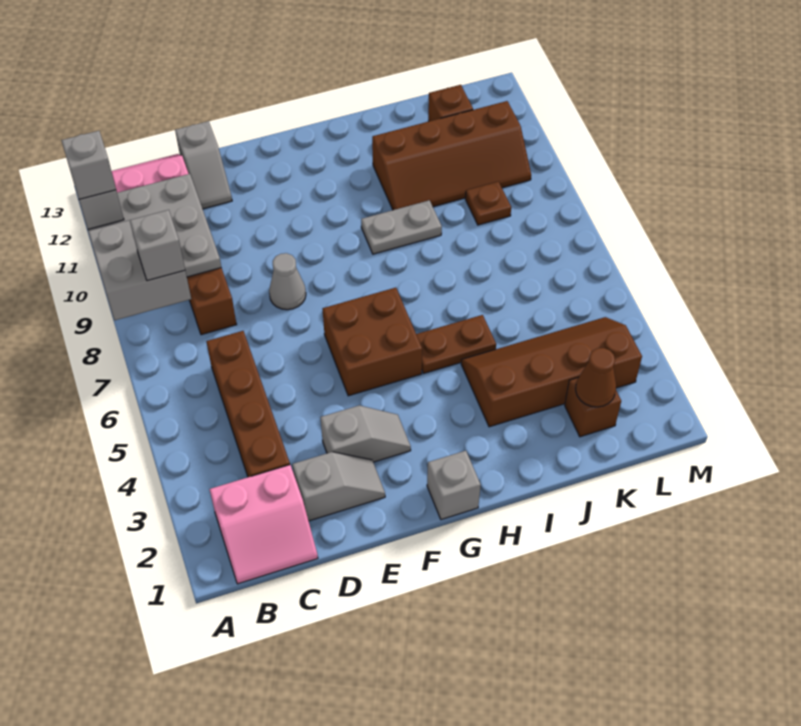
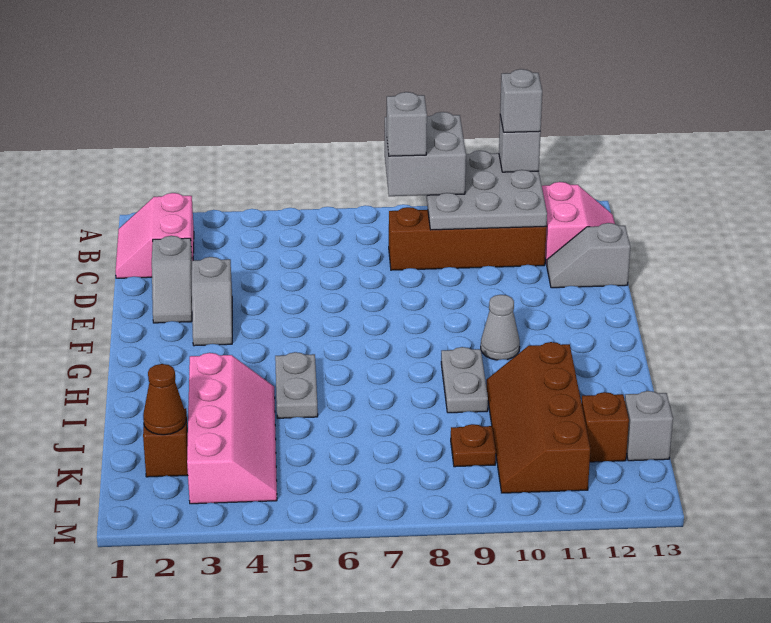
brown 1x4 brick [206,331,290,477] -> none
grey 1x1 cone [269,253,306,310] -> grey 1x1 cone moved to [481,295,520,360]
brown 2x2 brick [322,288,422,396] -> none
grey 1x1 brick [427,451,481,520] -> grey 1x1 brick moved to [625,391,673,461]
brown 1x2 plate [416,315,496,373] -> grey 1x2 plate [275,352,318,418]
brown 2x4 slope [461,317,642,427] -> pink 2x4 slope [187,353,277,504]

